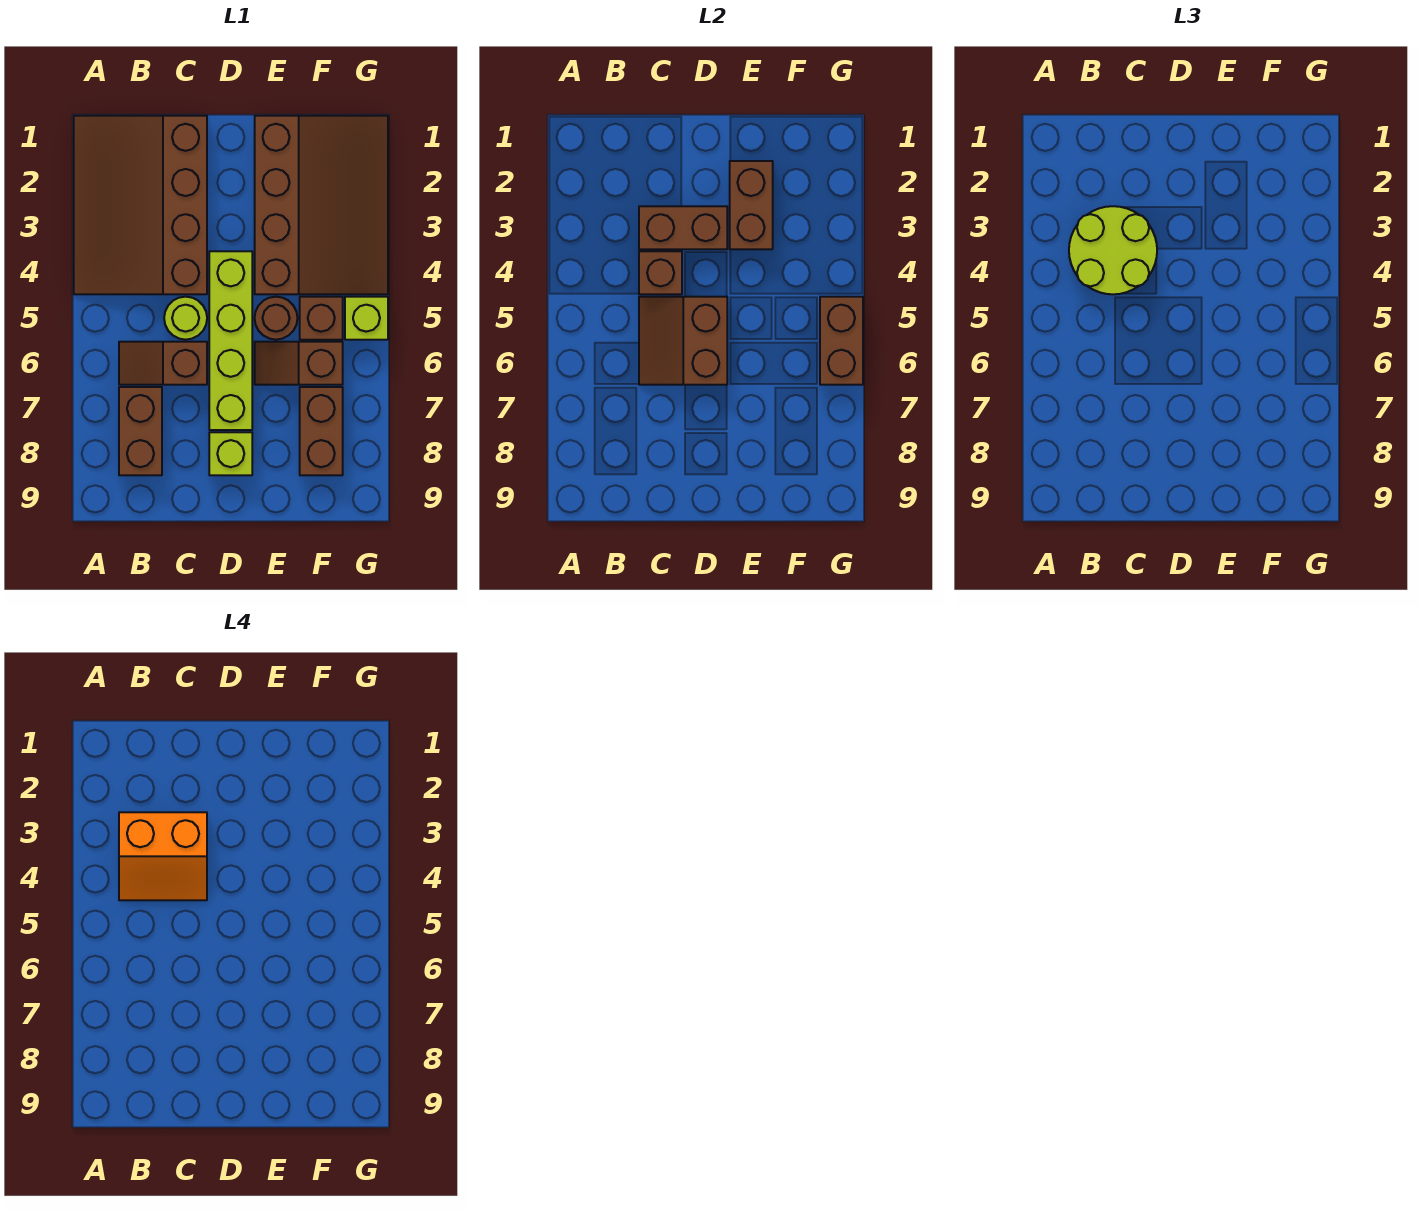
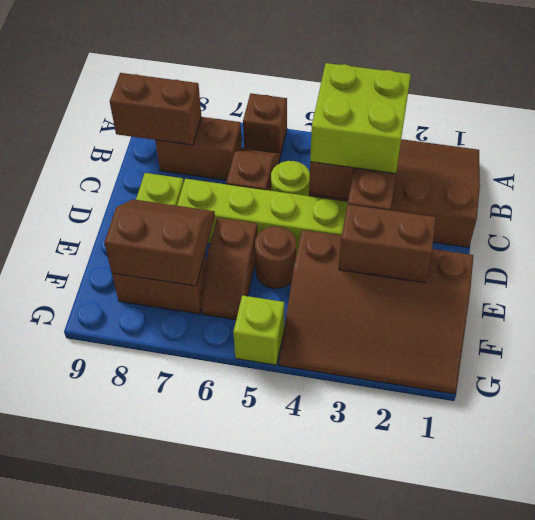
lime 2x2 round brick [1069,206,1157,294] -> lime 2x2 brick [310,63,411,173]
orange 2x2 slope [119,812,207,900] -> none
brown 2x2 slope [639,297,727,385] -> brown 2x2 slope moved to [104,199,215,286]
brown 1x2 slope [255,342,343,385] -> brown 1x2 slope turned to [201,218,257,320]
brown 1x1 brick [300,297,343,340] -> brown 1x1 brick moved to [243,93,287,156]
brown 1x2 brick [820,297,863,385] -> brown 1x2 brick moved to [110,73,201,145]

